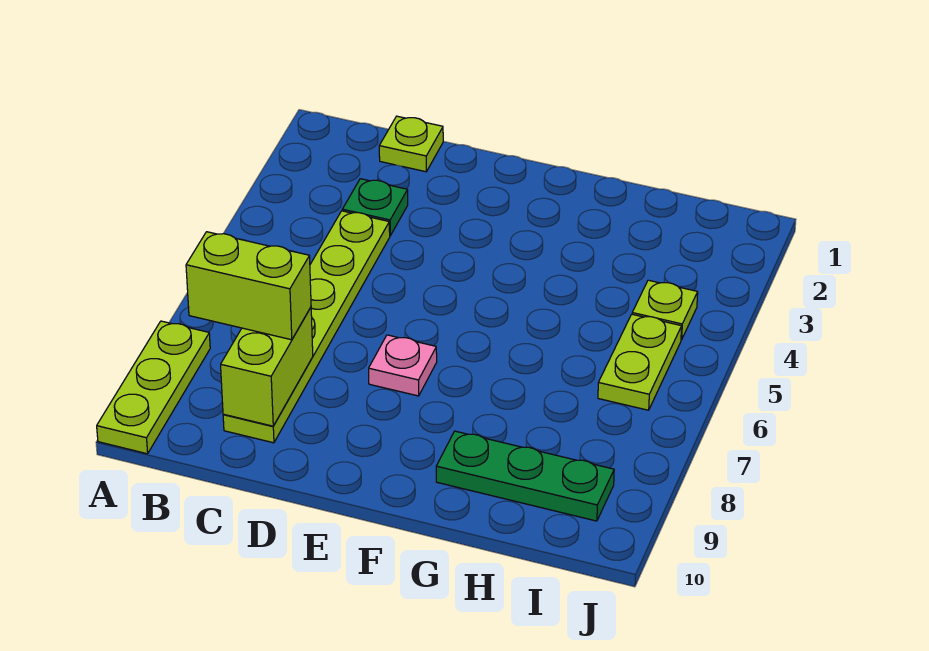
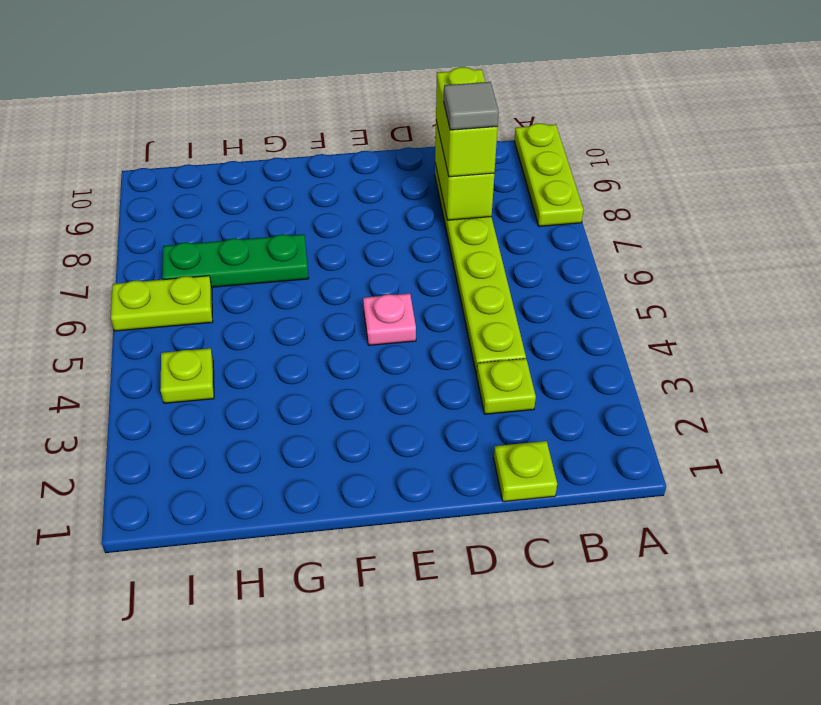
lime 1x2 brick [186,232,311,340] -> lime 1x2 brick turned to [436,67,498,177]
green 1x1 plate [342,179,408,236] -> lime 1x1 plate [477,359,536,414]
none -> grey 1x1 tile [444,82,499,130]
pink 1x1 plate [369,335,437,396] -> pink 1x1 plate moved to [363,293,416,345]
green 1x3 plate [436,431,614,521] -> green 1x3 plate moved to [162,234,309,287]
lime 1x2 plate [598,314,682,410] -> lime 1x2 plate turned to [111,276,213,331]

